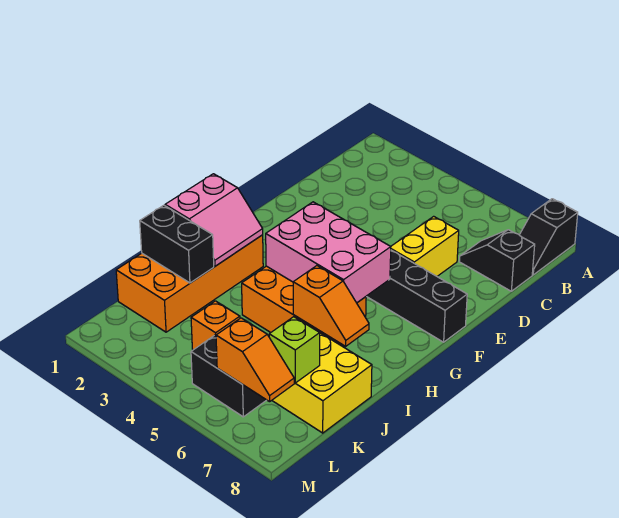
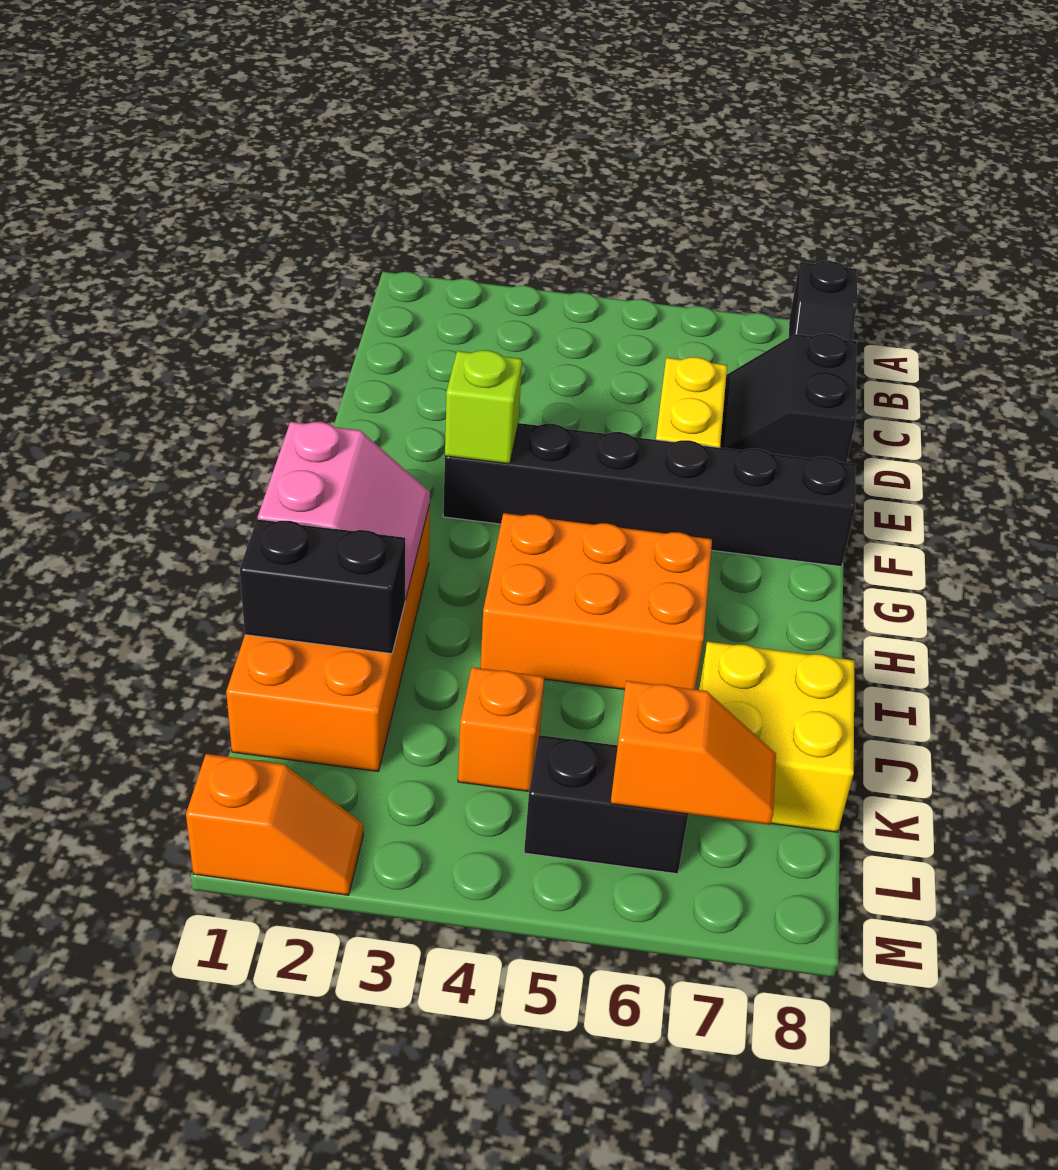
black 1x2 slope [459,230,535,291] -> black 2x2 slope [720,334,857,463]
pink 2x3 brick [266,202,391,303] -> none
orange 1x2 slope [293,266,369,346] -> orange 1x2 slope moved to [186,754,363,895]
lime 1x1 brick [269,317,320,383] -> lime 1x1 brick moved to [445,350,522,464]

